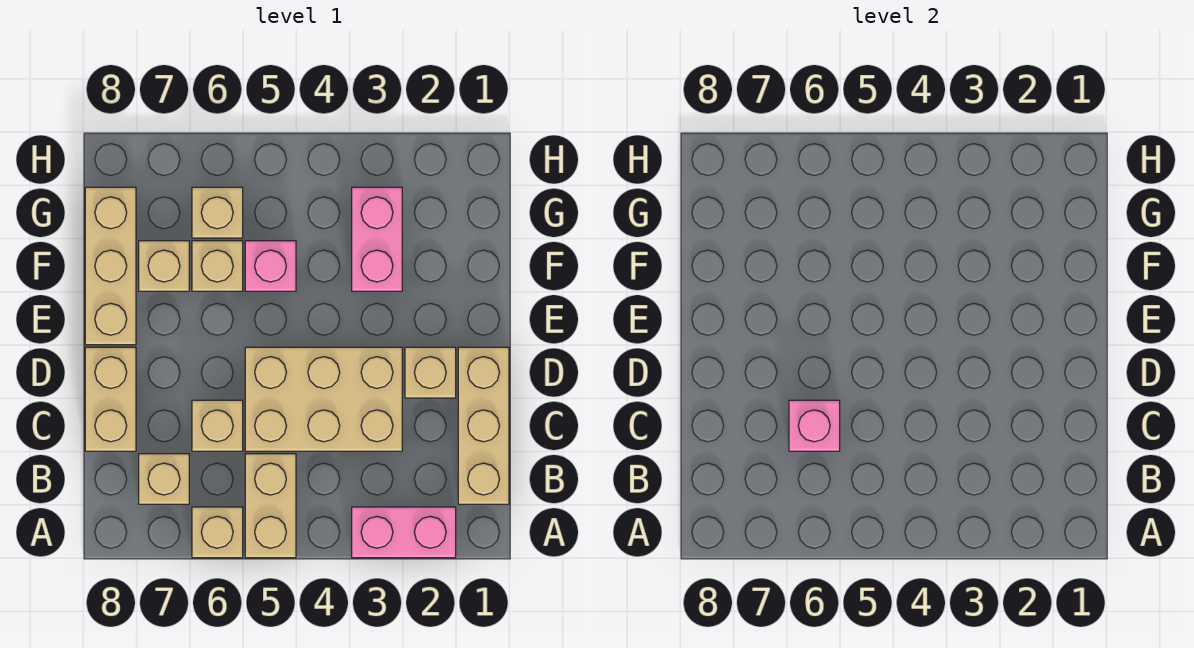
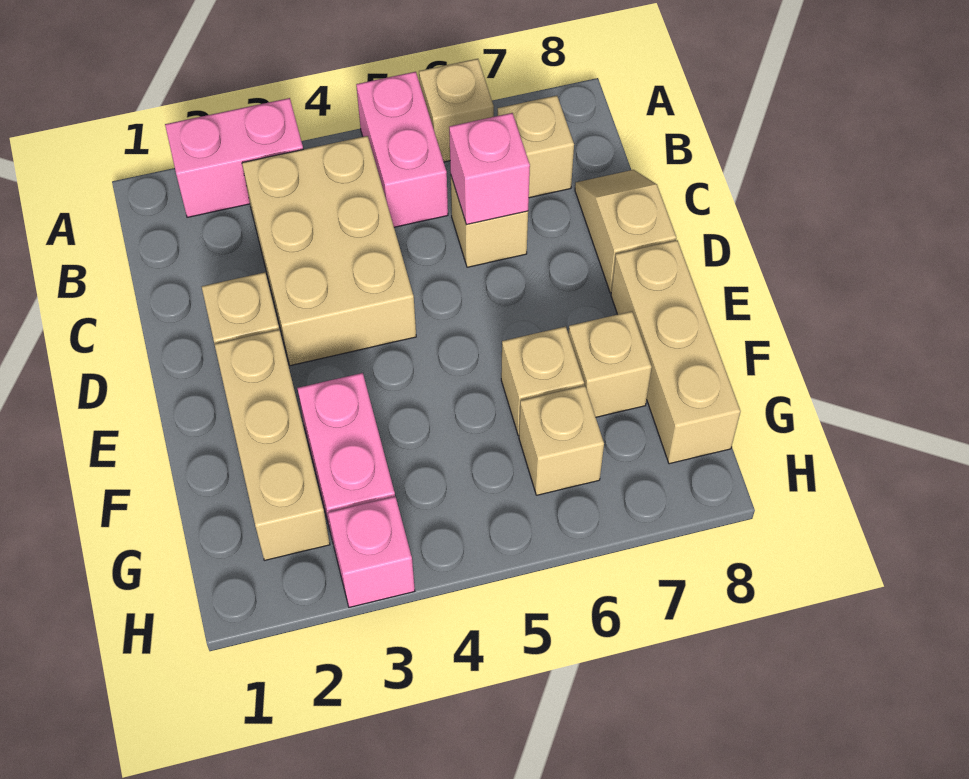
tan 1x2 brick [245,454,296,558] -> pink 1x2 brick [356,72,448,227]
tan 1x3 brick [458,347,509,504] -> tan 1x3 brick moved to [215,329,330,560]
tan 2x3 brick [245,347,402,451] -> tan 2x3 brick turned to [242,136,416,366]
tan 1x2 brick [85,347,136,451] -> tan 1x2 slope [575,170,676,293]
pink 1x1 brick [245,241,296,291] -> pink 1x1 brick moved to [328,497,415,607]

